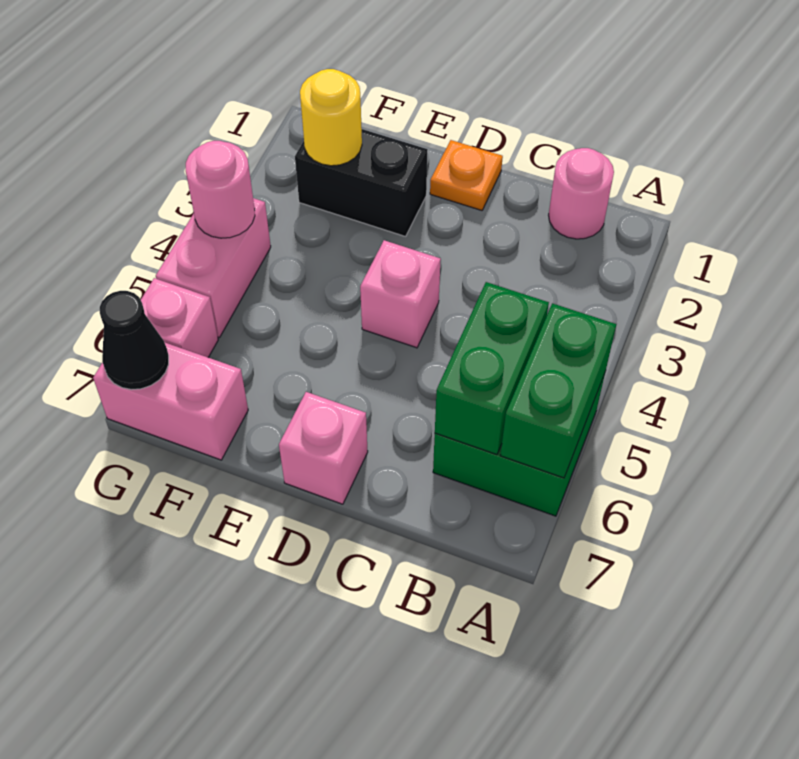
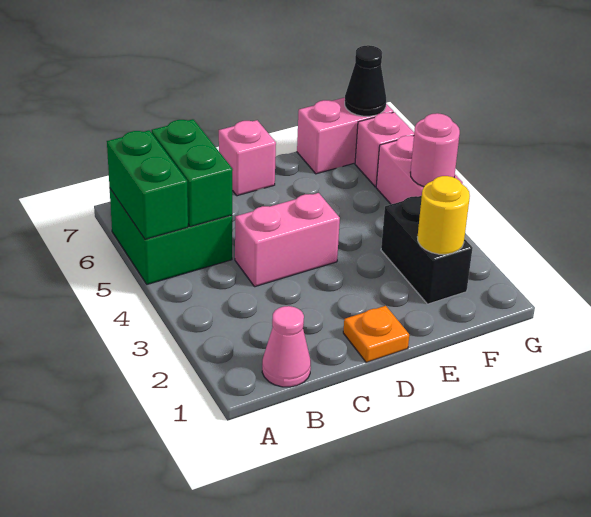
pink 1x1 round brick [549,148,614,239] -> pink 1x1 cone [262,306,311,387]
pink 1x1 brick [360,240,441,348] -> pink 1x2 brick [235,193,340,287]
black 1x2 brick [295,129,428,236] -> black 1x2 brick turned to [381,196,473,304]

